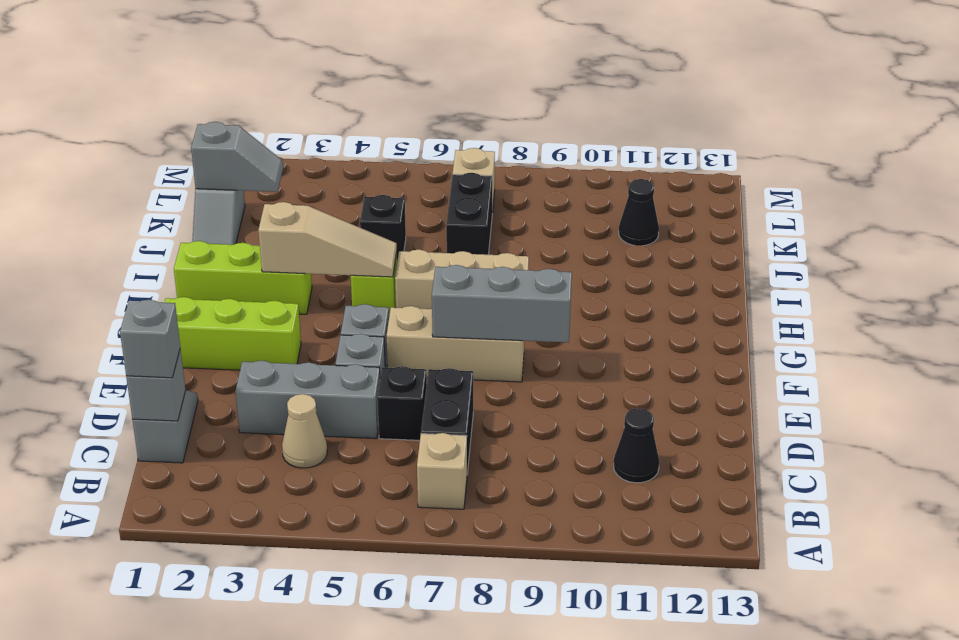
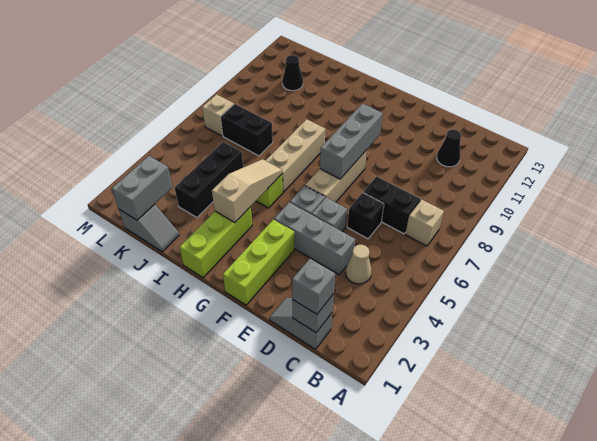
grey 1x3 brick [235,360,380,439] -> grey 1x3 brick turned to [274,202,355,275]
black 1x1 brick [360,195,406,261] -> black 1x3 brick [175,142,243,217]
grey 1x2 slope [191,122,283,192] -> grey 1x2 brick [112,156,172,220]

